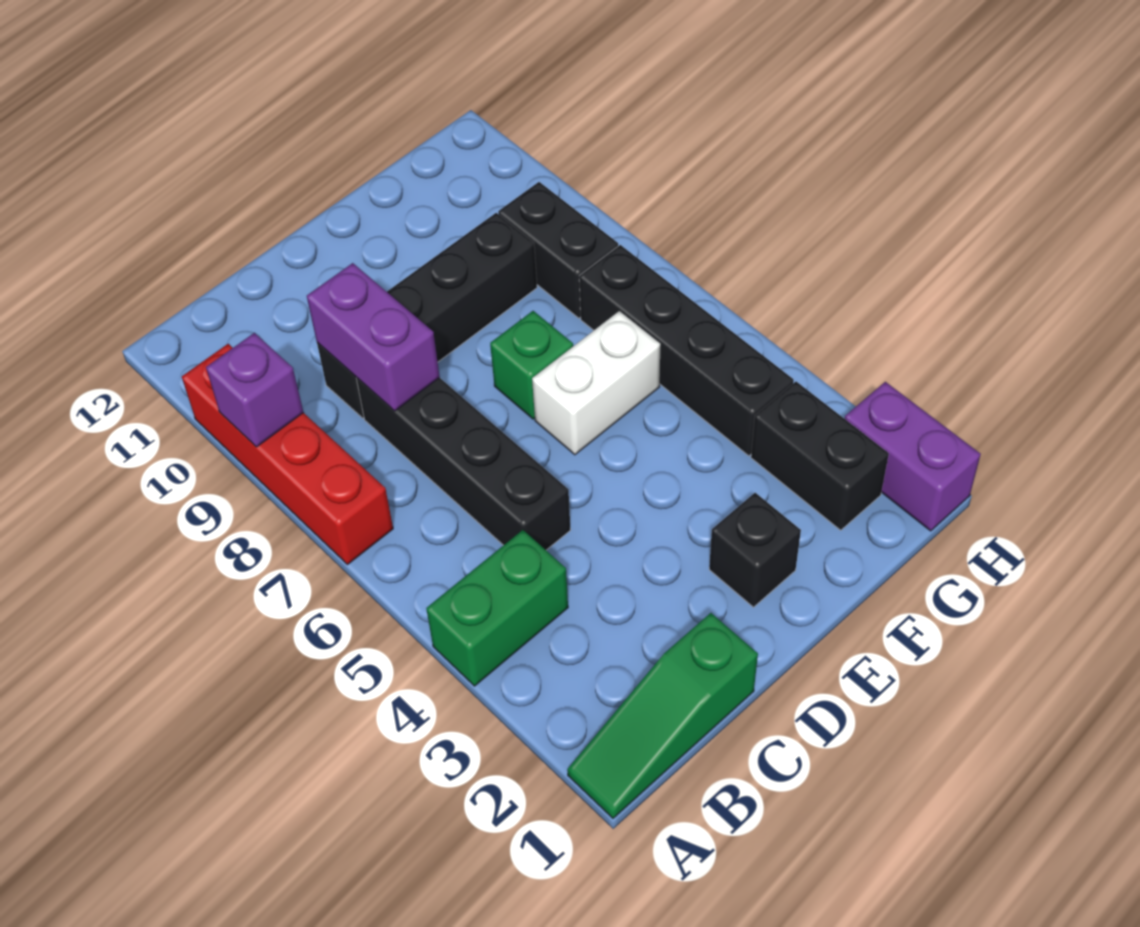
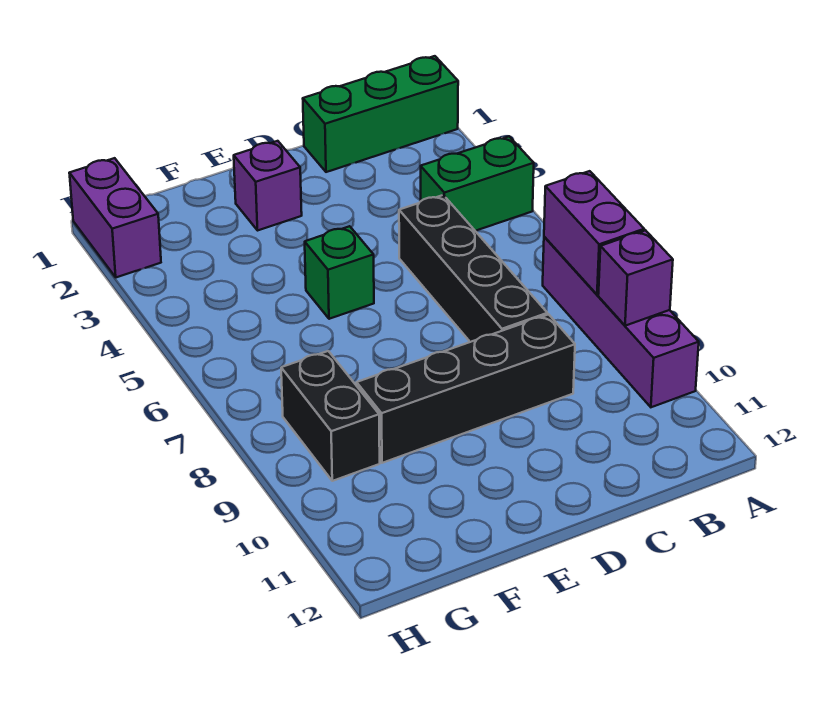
green 1x3 slope [567,613,758,818] -> green 1x3 brick [303,56,458,172]
red 1x4 brick [182,344,393,565] -> purple 1x4 brick [543,237,699,407]
purple 1x2 brick [307,263,440,411] -> purple 1x2 brick moved to [544,171,644,295]
black 1x1 brick [709,493,801,607] -> purple 1x1 brick [234,141,302,230]
white 1x2 brick [532,311,660,455] -> none
green 1x1 brick [490,311,573,419] -> green 1x1 brick moved to [305,226,374,319]
black 1x2 brick [751,382,889,530] -> none
black 1x4 brick [579,245,794,456] -> none

